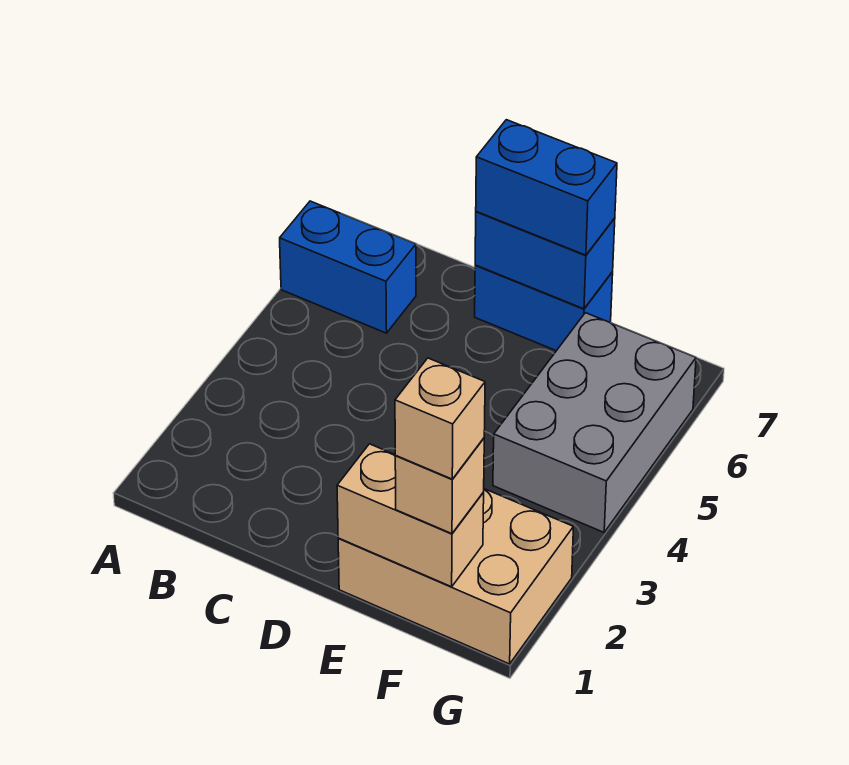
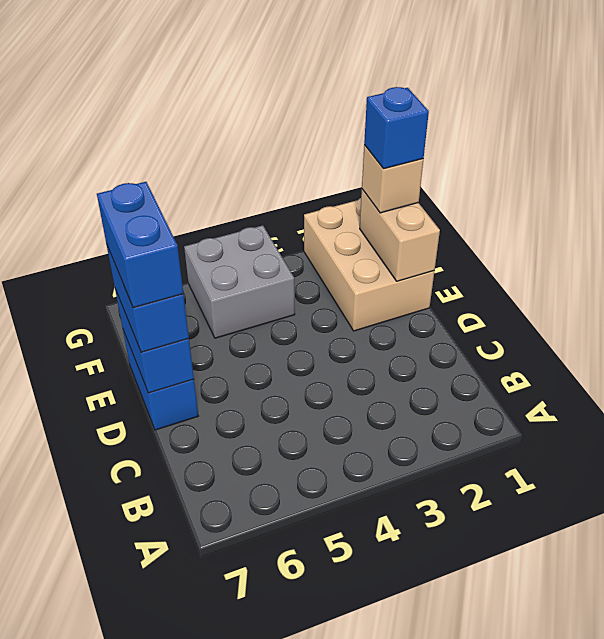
blue 1x2 brick [280,201,416,333] -> blue 1x2 brick moved to [97,182,183,308]
tan 1x1 brick [395,358,485,479] -> blue 1x1 brick [364,87,429,169]
grey 2x3 brick [493,313,696,532] -> grey 2x2 brick [184,225,295,338]

